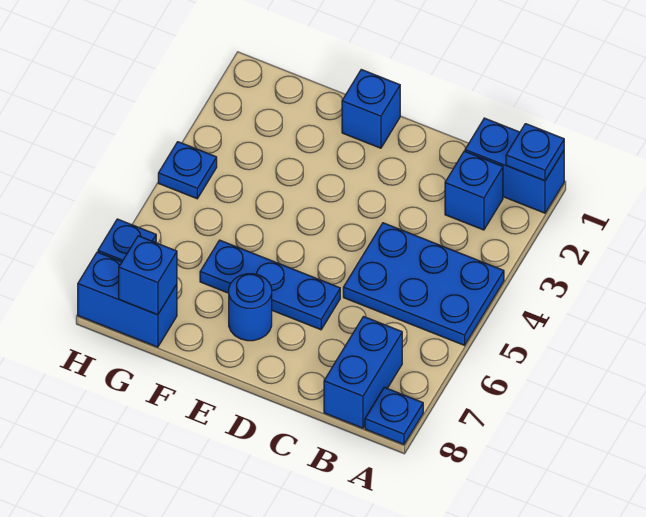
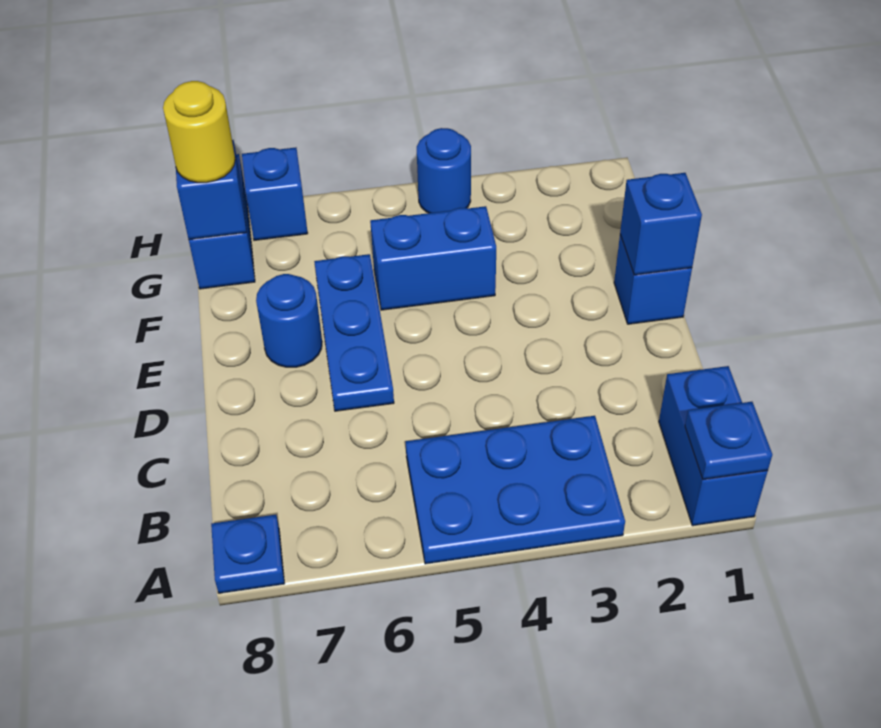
blue 2x3 plate [343,223,504,345] -> blue 2x3 plate turned to [406,416,625,564]
blue 1x1 brick [445,151,503,230] -> blue 1x1 brick moved to [620,173,702,275]
blue 1x2 brick [324,317,402,428] -> blue 1x2 brick moved to [370,206,496,310]
none -> yellow 1x1 round brick [163,81,235,183]
blue 1x1 plate [158,142,217,199] -> blue 1x1 round brick [417,128,471,213]

